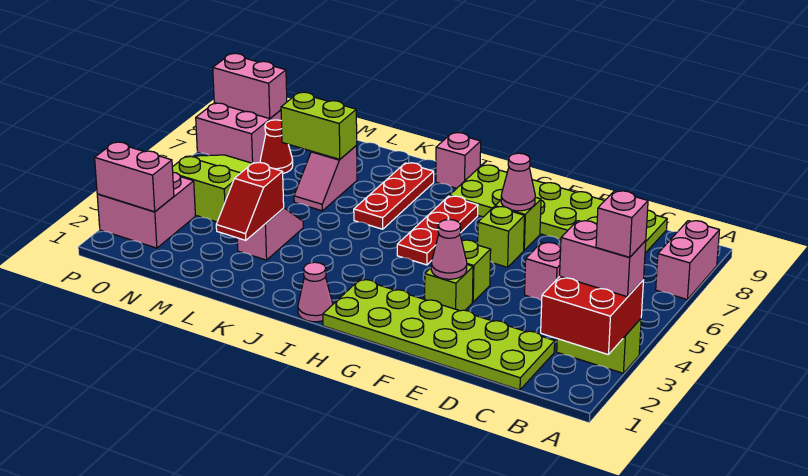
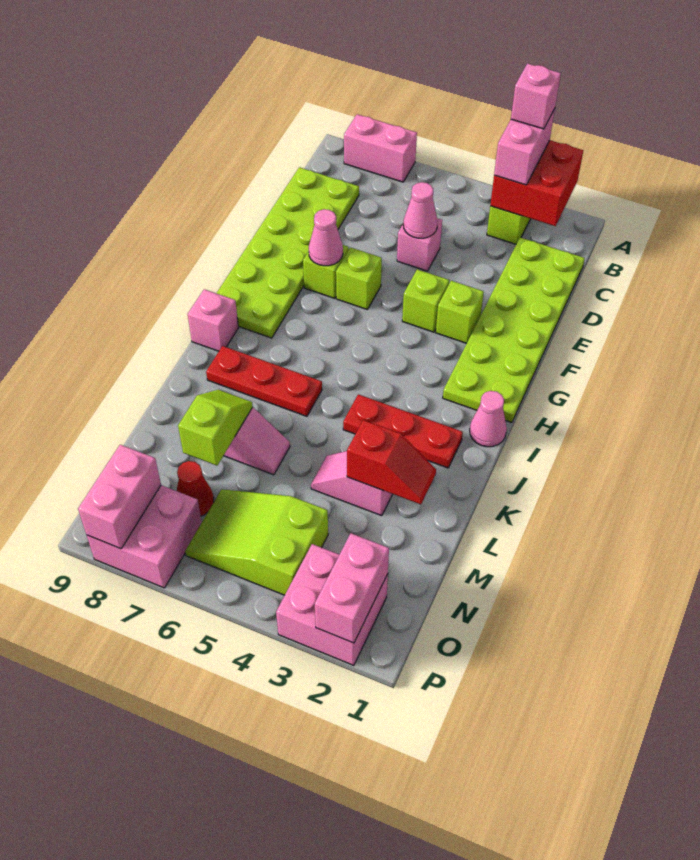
pink 1x1 cone [431,219,467,279] -> pink 1x1 cone moved to [403,182,438,238]
red 1x3 plate [397,196,478,265] -> red 1x3 plate moved to [343,394,463,468]
lime 1x2 brick [281,92,357,159] -> lime 1x2 slope [178,390,253,466]

